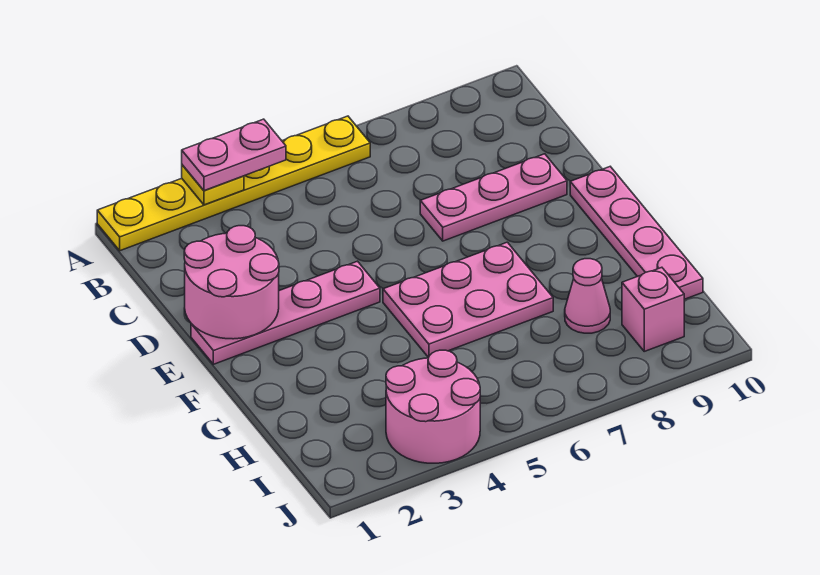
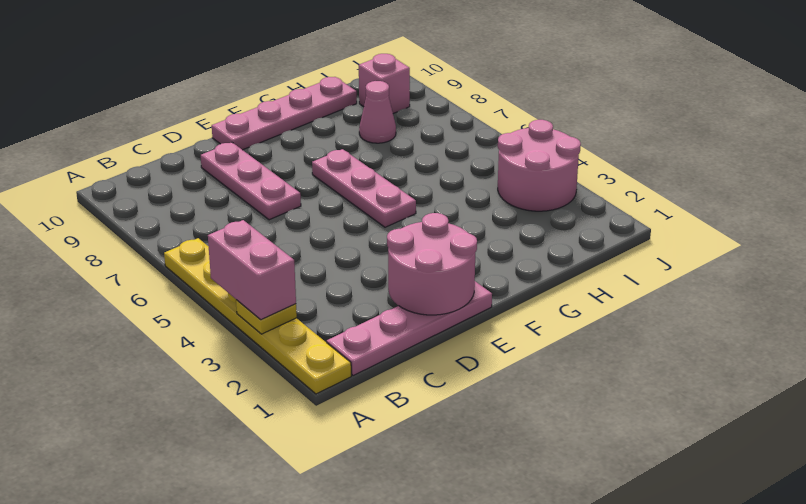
pink 1x2 plate [182,119,286,191] -> pink 1x2 brick [208,220,296,320]
pink 1x4 plate [191,261,380,364] -> pink 1x4 plate turned to [326,281,492,376]
pink 2x3 plate [383,242,553,358] -> pink 1x3 plate [312,149,416,227]

